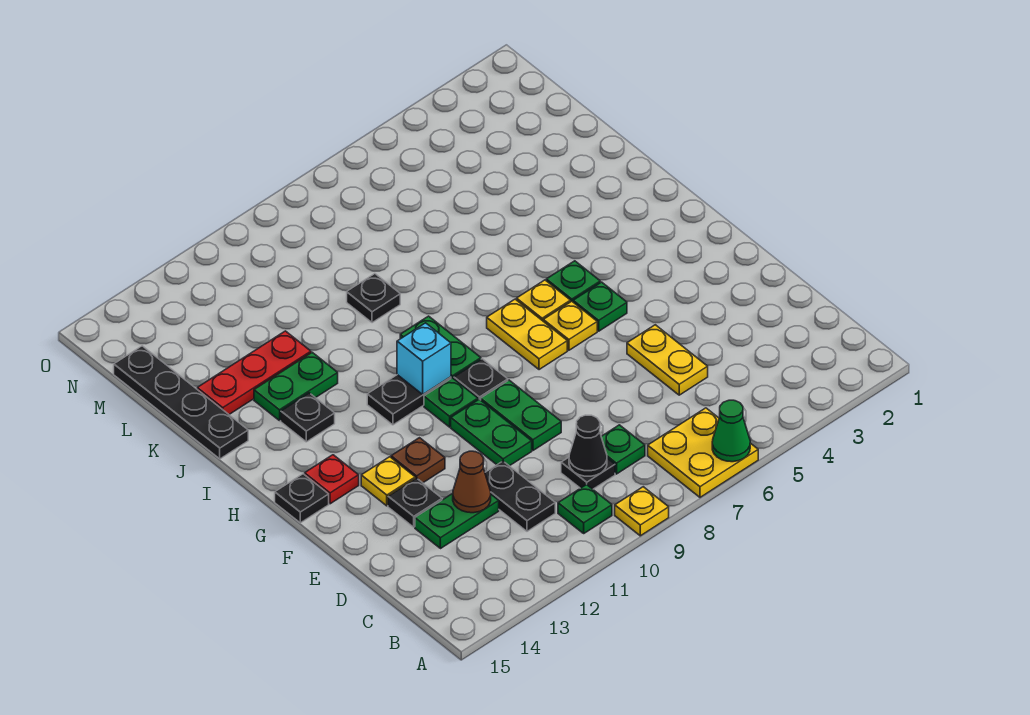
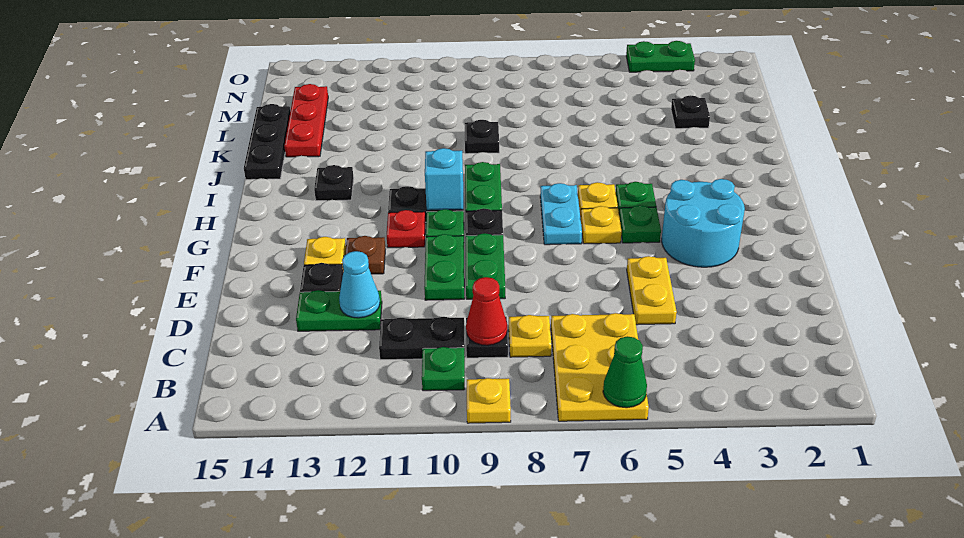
yellow 2x2 plate [648,408,758,497] -> yellow 2x3 plate [551,313,649,421]
green 1x1 plate [601,425,645,474] -> yellow 1x1 plate [509,315,552,357]
black 1x1 cone [569,415,607,476] -> red 1x1 cone [466,277,507,345]
black 1x2 plate [485,461,555,531] -> black 1x2 plate turned to [379,317,465,360]
brown 1x1 cone [453,451,491,513] -> cyan 1x1 cone [339,251,380,318]
none -> cyan 2x2 round brick [662,179,745,267]
yellow 1x2 plate [487,299,567,370] -> cyan 1x2 plate [540,183,582,245]
red 1x1 plate [305,455,359,504] -> red 1x1 plate moved to [387,210,425,248]
black 1x1 plate [275,474,329,523] -> black 1x1 plate moved to [671,95,710,129]
green 1x2 plate [254,352,338,421] -> green 1x2 plate moved to [626,41,695,72]
black 1x4 plate [114,346,248,459] -> black 1x3 plate [244,104,290,180]
red 1x3 plate [197,331,311,414] -> red 1x3 plate turned to [284,84,328,157]

